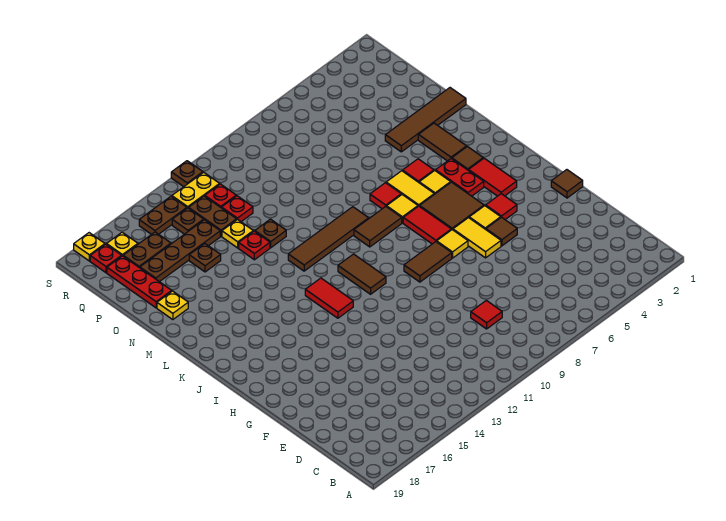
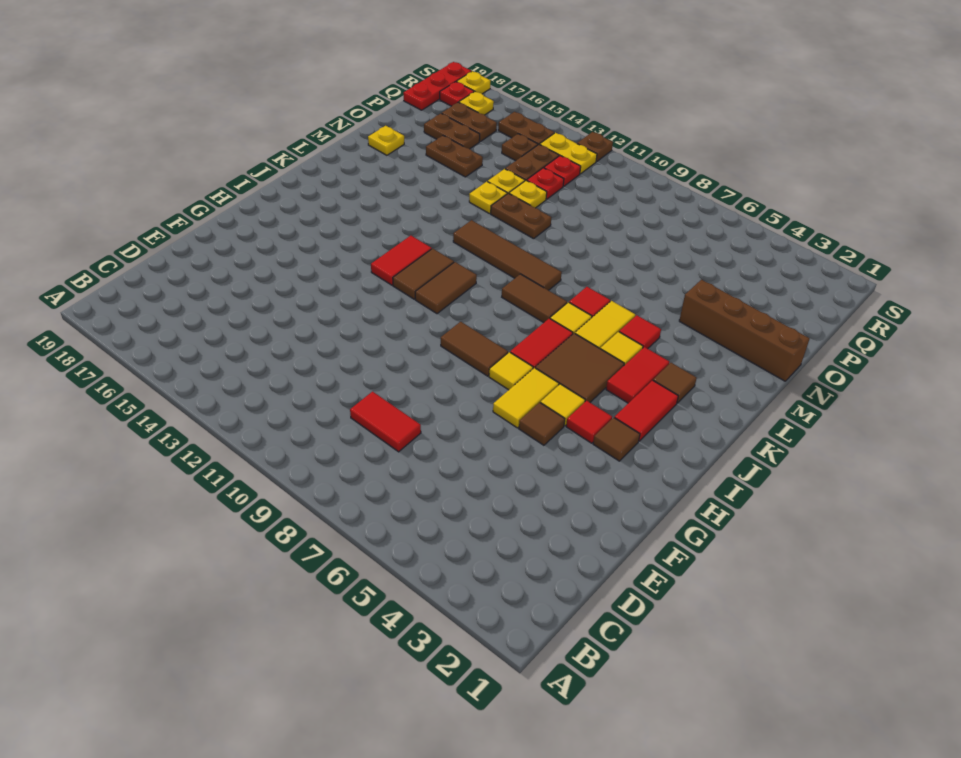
red 1x1 tile [471,300,502,329] -> red 1x2 tile [350,392,421,452]
brown 1x1 tile [551,170,583,198] -> brown 1x1 tile moved to [593,418,640,461]
red 1x2 plate [436,159,484,196] -> red 1x2 tile [606,347,669,403]
brown 1x2 tile [418,123,467,161] -> brown 1x2 tile moved to [393,248,454,299]
brown 1x4 tile [385,88,466,152] -> brown 1x4 brick [679,280,810,381]
brown 1x1 plate [255,219,286,248] -> brown 1x2 plate [491,193,551,239]
red 1x1 plate [239,231,270,260] -> yellow 1x1 plate [469,182,507,214]
none -> yellow 1x1 plate [509,180,547,208]
brown 1x1 plate [189,244,221,272] -> brown 1x2 plate [426,136,483,177]
red 1x3 plate [107,256,172,308] -> red 1x3 plate moved to [403,62,471,110]
brown 1x4 plate [140,220,220,282] -> brown 1x2 plate [424,113,480,149]

